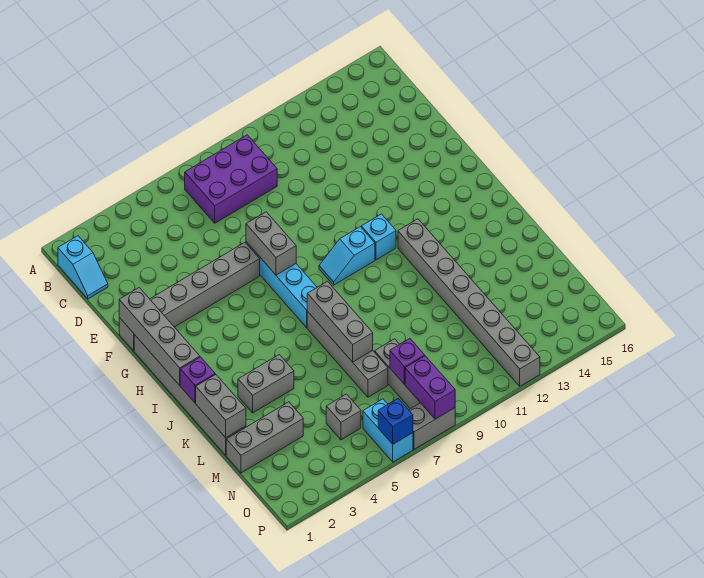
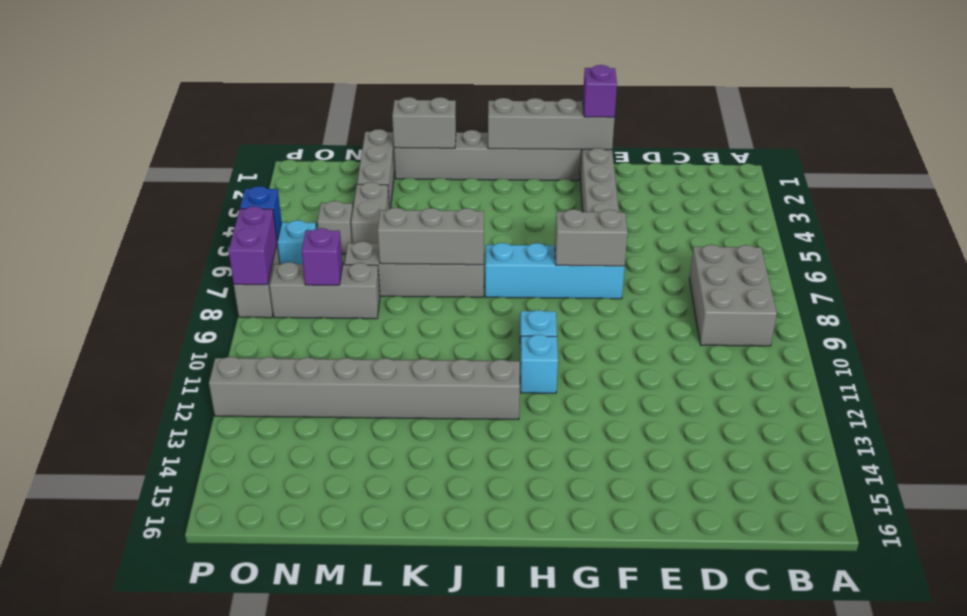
cyan 1x2 slope [58,236,108,299] -> none
purple 2x3 brick [185,135,277,223] -> grey 2x3 brick [689,245,777,346]
purple 1x1 brick [180,357,215,403] -> purple 1x1 brick moved to [583,65,617,117]
grey 1x2 brick [238,354,294,413] -> grey 1x2 brick moved to [351,182,389,244]
purple 1x2 brick [405,356,455,419] -> purple 1x2 brick turned to [228,206,277,285]

